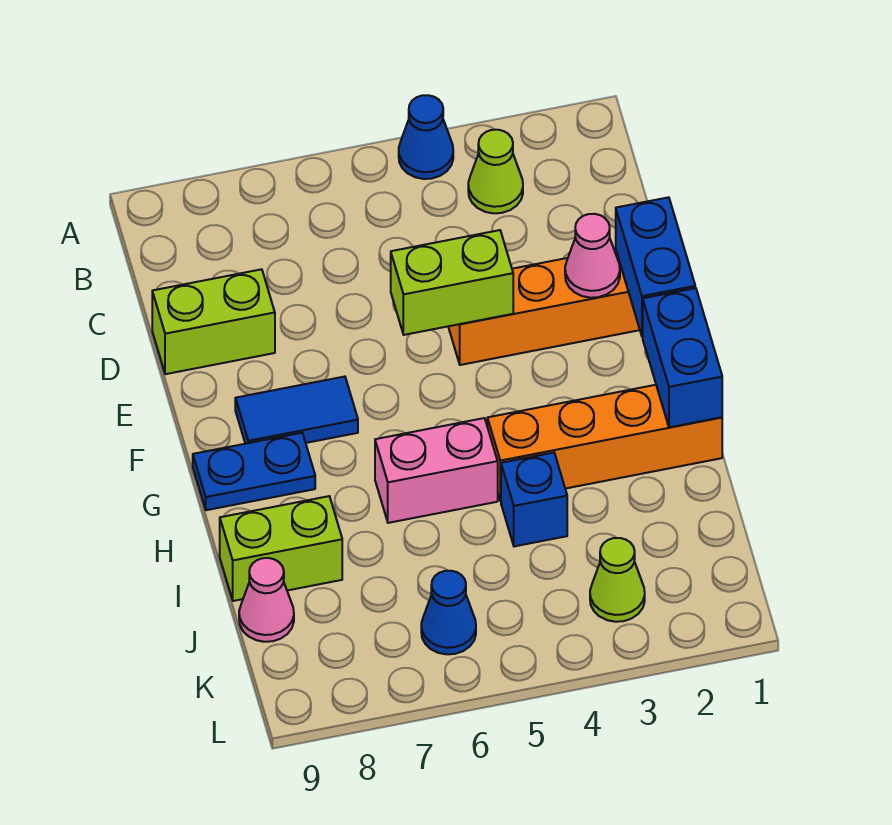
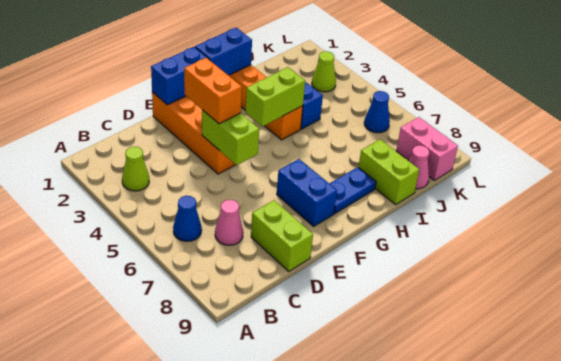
blue 1x1 cone [399,95,453,179] -> blue 1x1 cone moved to [173,196,202,241]
pink 1x1 cone [565,214,620,298] -> pink 1x1 cone moved to [215,200,243,245]
none -> orange 1x2 brick [184,58,242,124]
blue 1x2 tile [235,377,358,444] -> blue 1x2 brick [277,159,337,226]
none -> lime 1x2 brick [246,67,305,127]
blue 1x2 plate [193,433,315,510] -> blue 1x2 plate turned to [329,167,376,213]
pink 1x2 brick [375,418,498,523] -> pink 1x2 brick moved to [396,117,458,180]

